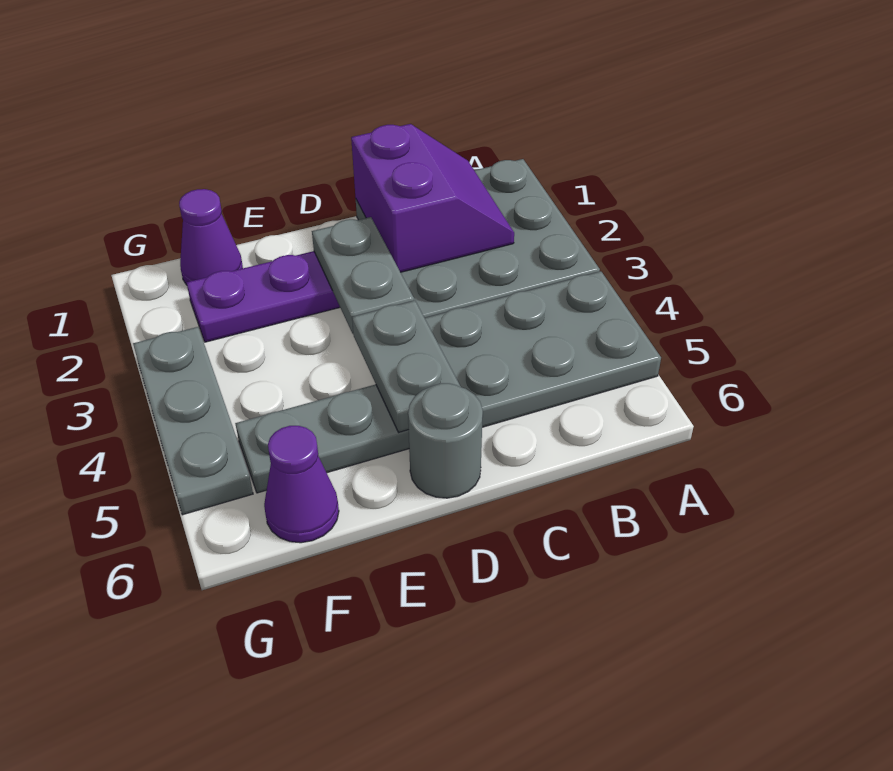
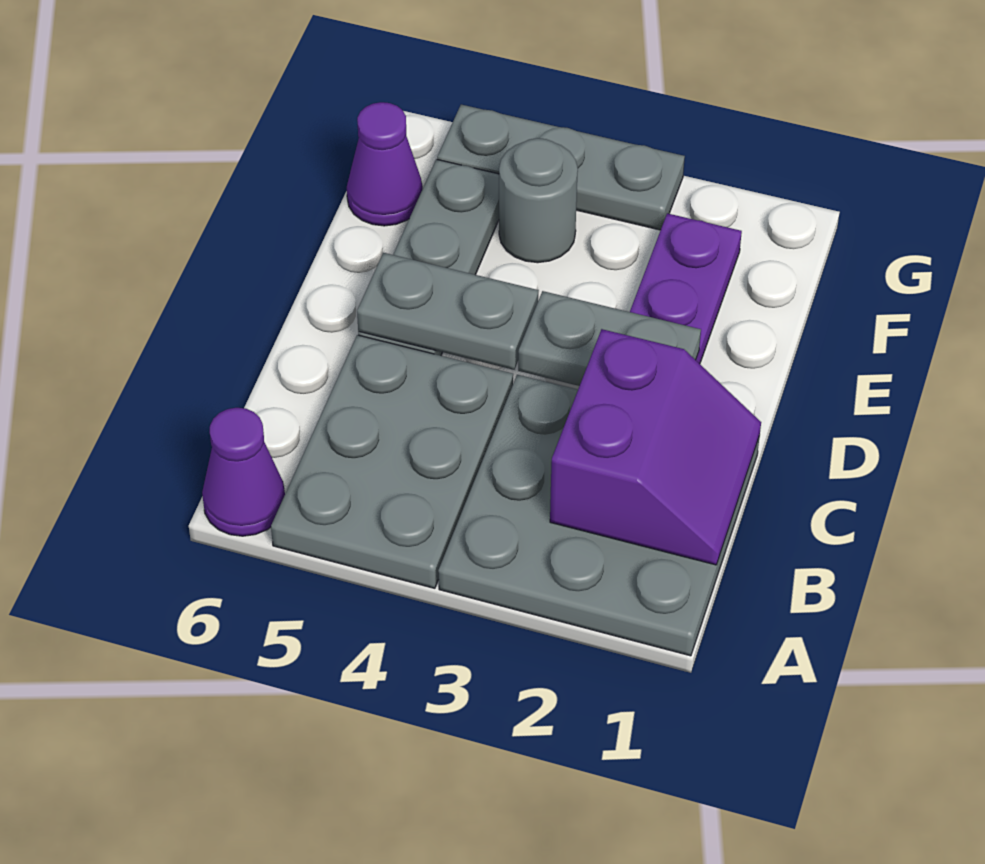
purple 2x2 slope [351,124,514,272] -> purple 2x2 slope turned to [550,329,761,565]
grey 1x1 round brick [408,383,483,498] -> grey 1x1 round brick moved to [499,138,578,263]
purple 1x1 cone [179,189,243,285] -> purple 1x1 cone moved to [202,408,285,536]

